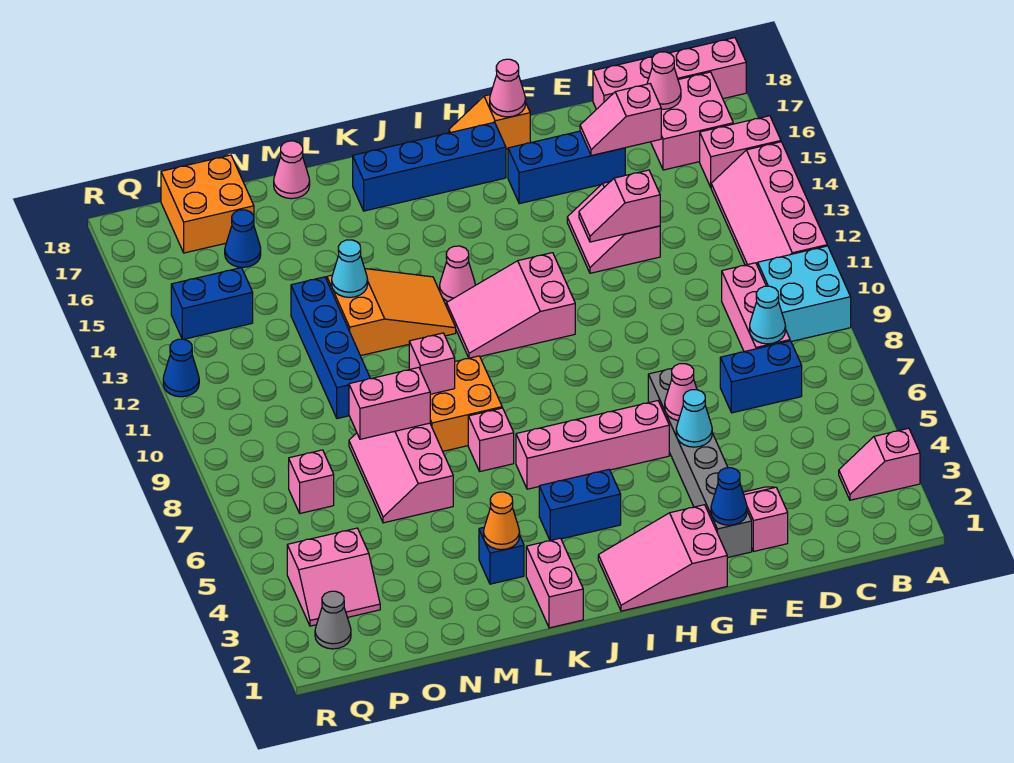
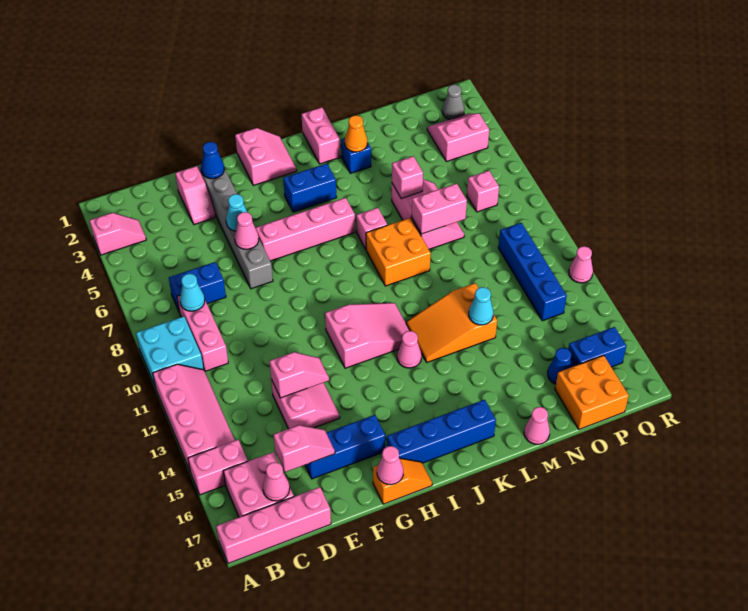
pink 2x3 slope [598,505,727,611] -> pink 2x2 slope [235,128,297,185]
pink 1x1 brick [409,333,455,394] -> pink 1x1 brick moved to [392,156,423,199]
blue 1x4 brick [291,277,370,419] -> blue 1x4 brick moved to [498,223,567,321]
blue 1x2 brick [171,268,253,339] -> blue 1x2 brick moved to [568,327,626,367]
blue 1x1 cone [163,339,199,397] -> pink 1x1 cone [569,246,593,283]

